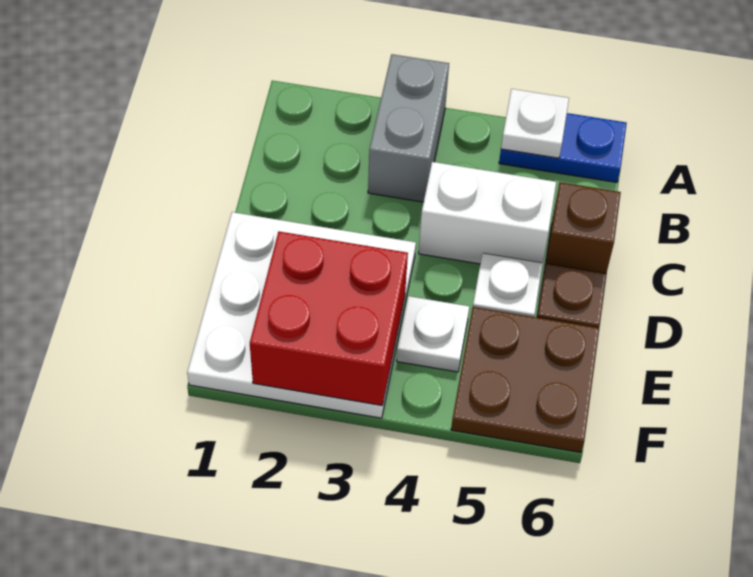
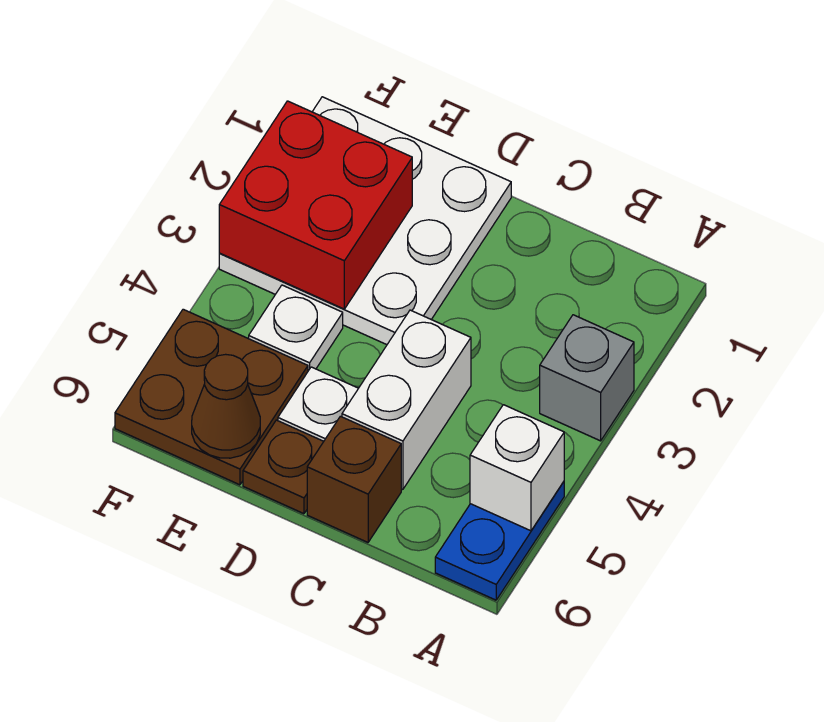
grey 1x2 brick [368,54,449,202] -> grey 1x1 brick [540,315,634,441]
white 1x1 plate [501,89,569,158] -> white 1x1 brick [470,405,564,531]
none -> brown 1x1 cone [192,354,260,458]

